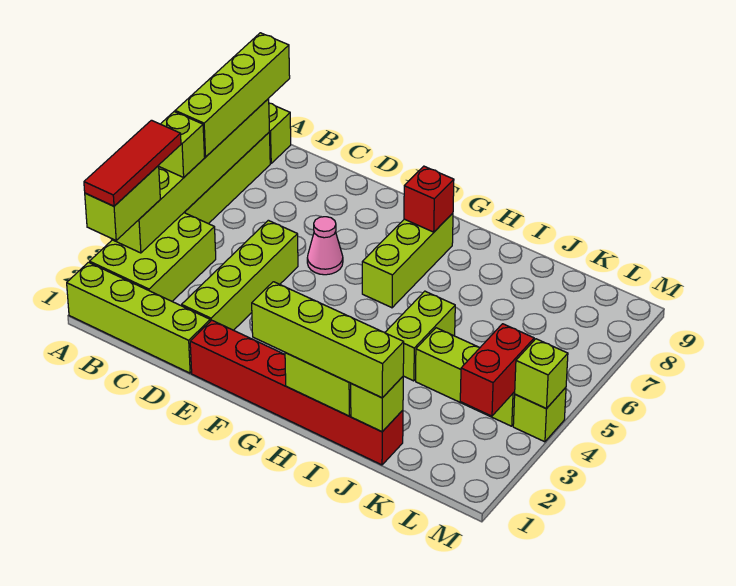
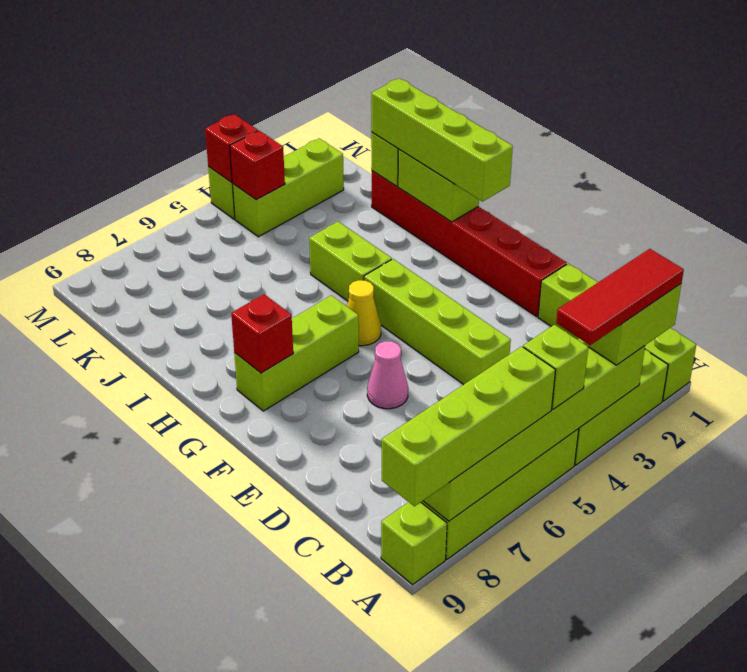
lime 1x4 brick [182,220,298,330] -> lime 1x4 brick turned to [364,259,511,385]
none -> yellow 1x1 cone [347,280,381,346]
lime 1x2 brick [385,291,455,381] -> lime 1x2 brick turned to [309,222,392,301]
lime 1x3 brick [416,328,515,426] -> lime 1x3 brick turned to [233,138,344,237]
red 1x2 brick [460,324,534,416] -> red 1x1 brick [230,131,285,200]
lime 1x1 brick [515,339,568,409] -> red 1x1 brick [205,114,258,182]

